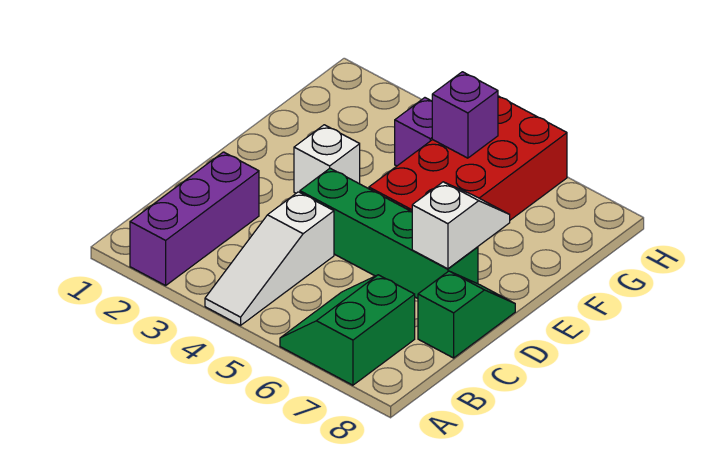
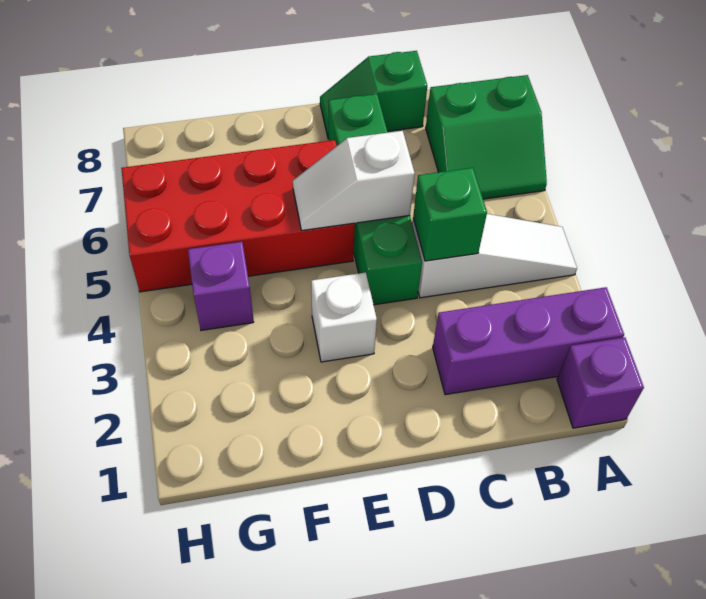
none -> green 1x1 brick [413,168,487,261]
white 1x2 slope [412,182,510,269] -> white 1x2 slope moved to [293,131,415,230]
purple 1x1 brick [432,72,498,158] -> purple 1x1 brick moved to [557,337,644,428]

